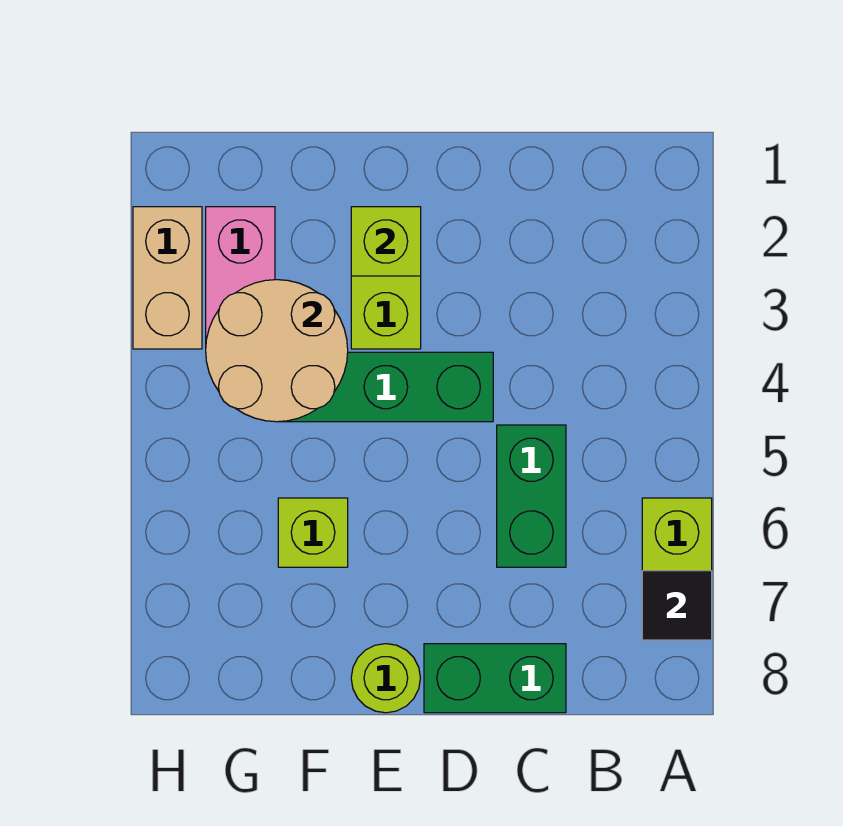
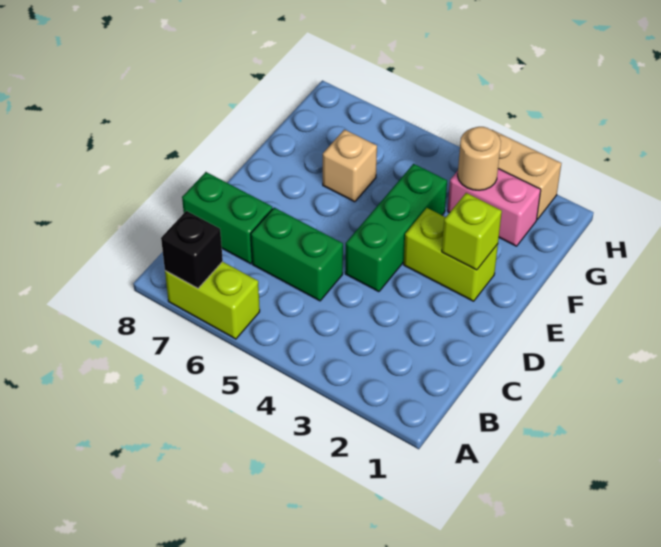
black 1x1 tile [642,571,712,640] -> black 1x1 brick [161,211,223,288]
green 1x2 brick [424,644,566,713] -> green 1x2 brick turned to [182,172,273,264]
lime 1x1 round brick [351,644,420,713] -> none
tan 2x2 round brick [206,280,348,422] -> tan 1x1 round brick [458,127,501,190]
lime 1x1 brick [278,498,348,567] -> tan 1x1 brick [323,130,377,202]

